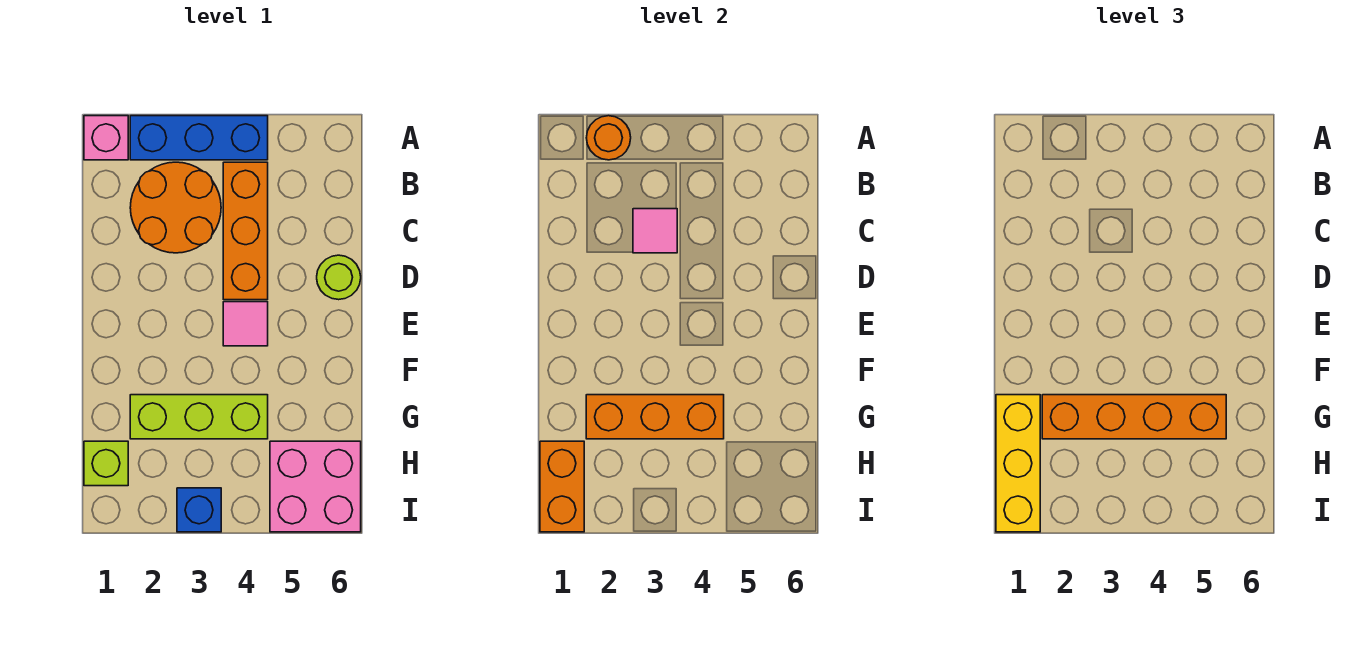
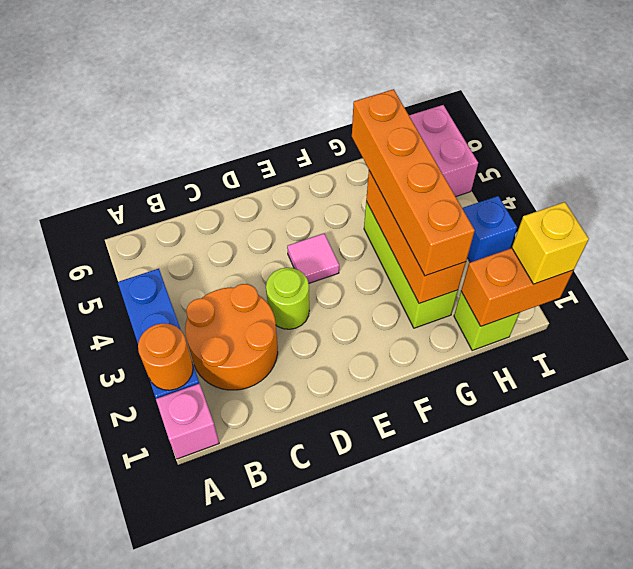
orange 1x3 brick [223,162,268,300] -> none
pink 1x1 tile [633,209,677,253] -> none
lime 1x1 round brick [317,255,361,300] -> lime 1x1 round brick moved to [266,268,309,329]
yellow 1x3 brick [996,395,1040,532] -> yellow 1x1 brick [512,202,589,284]

